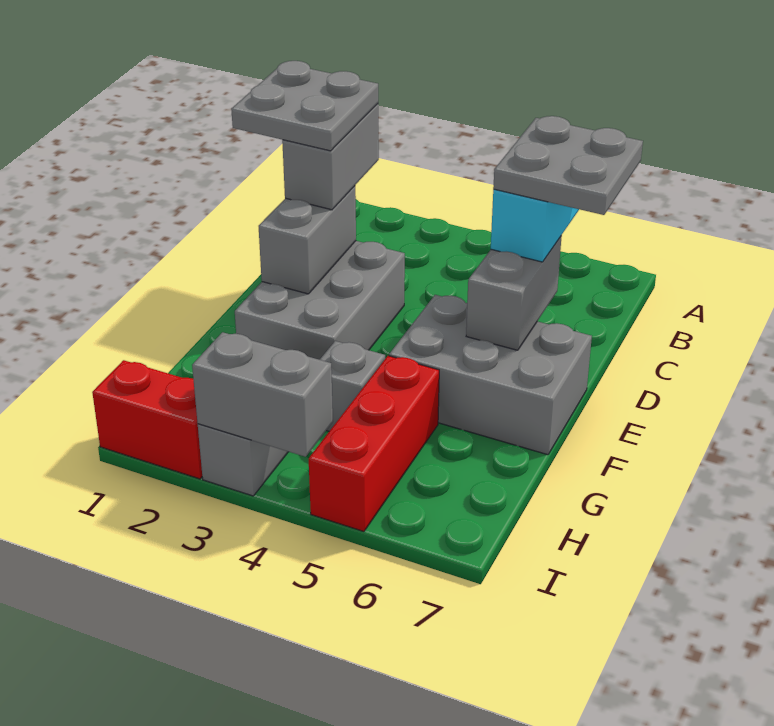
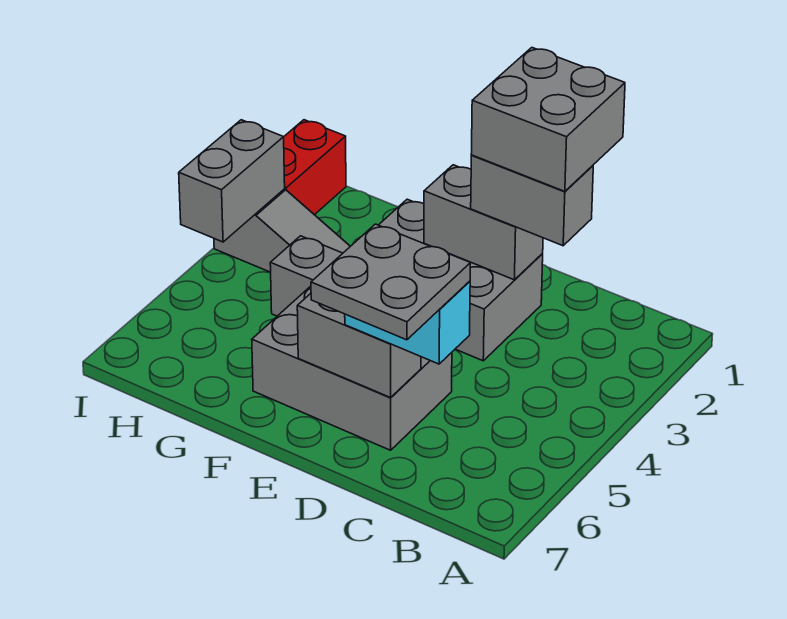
grey 2x2 plate [231,61,378,151] -> grey 2x2 brick [471,48,625,191]
grey 2x3 brick [389,295,592,455] -> grey 2x3 brick turned to [252,286,452,450]
red 1x3 brick [309,356,439,532] -> none

